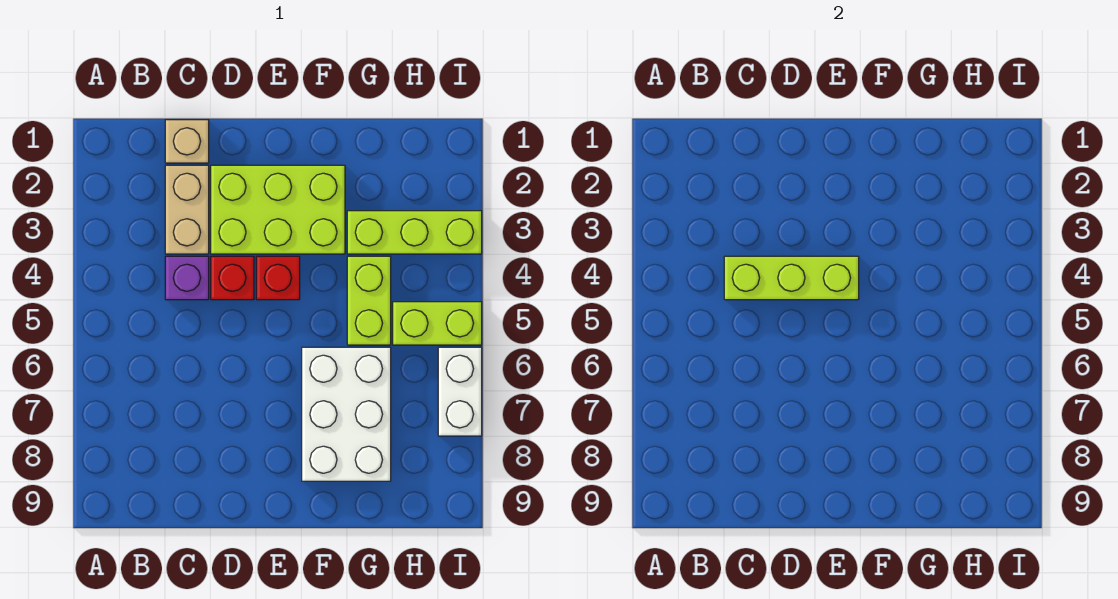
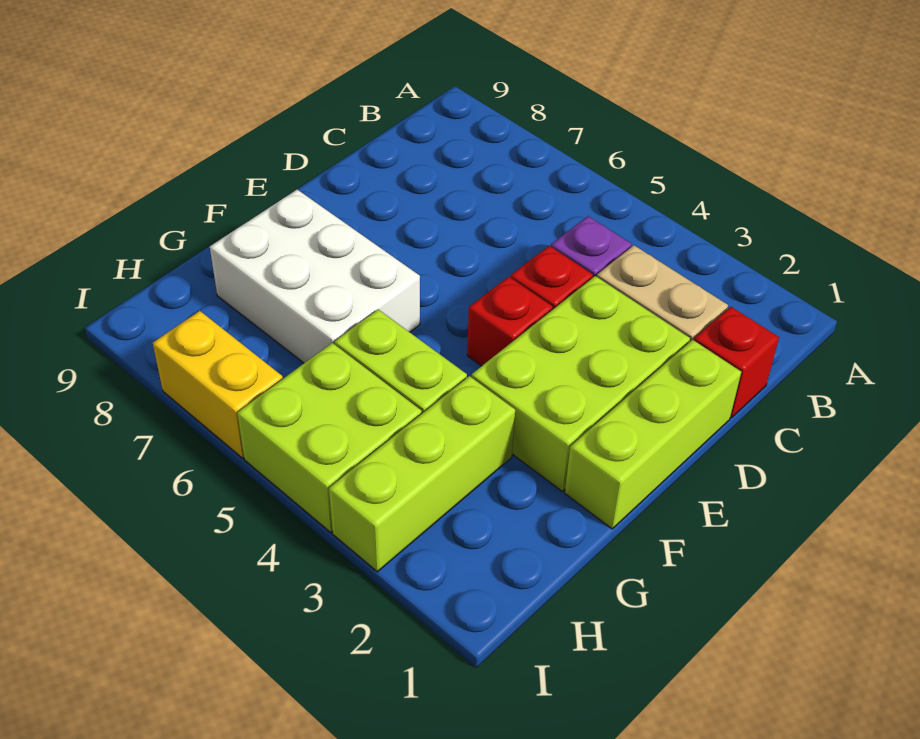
tan 1x1 brick [165,120,209,163] -> red 1x1 brick [694,307,779,418]
lime 1x3 brick [724,256,859,300] -> lime 1x3 brick moved to [565,340,741,529]
lime 1x2 brick [393,302,482,345] -> lime 2x2 brick [237,343,422,532]
white 1x2 brick [438,347,482,436] -> yellow 1x2 brick [153,311,283,458]

